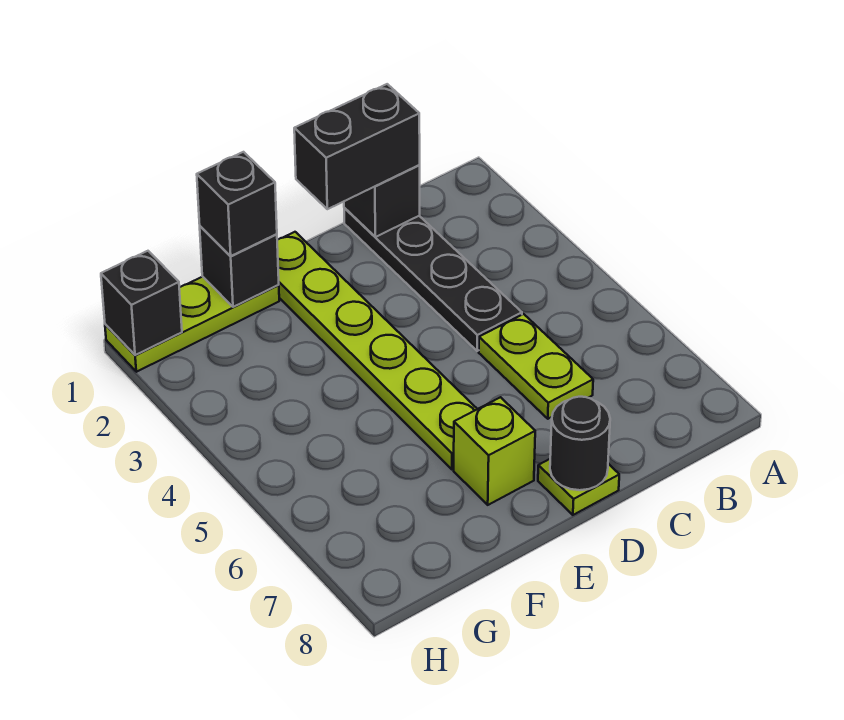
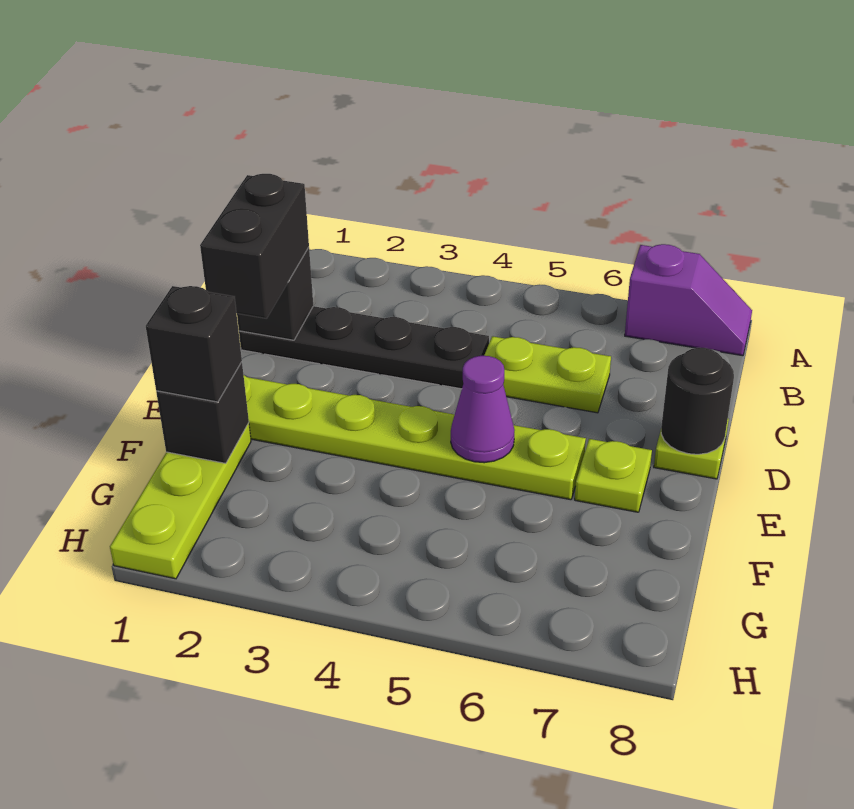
none -> purple 1x2 slope [625,244,752,356]
none -> purple 1x1 cone [451,356,514,463]
lime 1x1 brick [454,397,535,505] -> lime 1x1 plate [575,439,652,512]
black 1x1 brick [101,251,182,355] -> none

